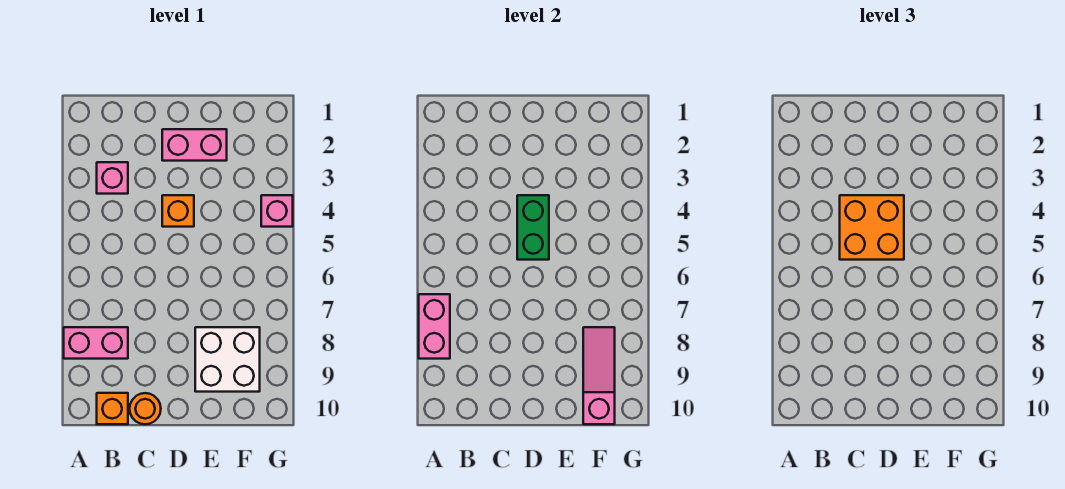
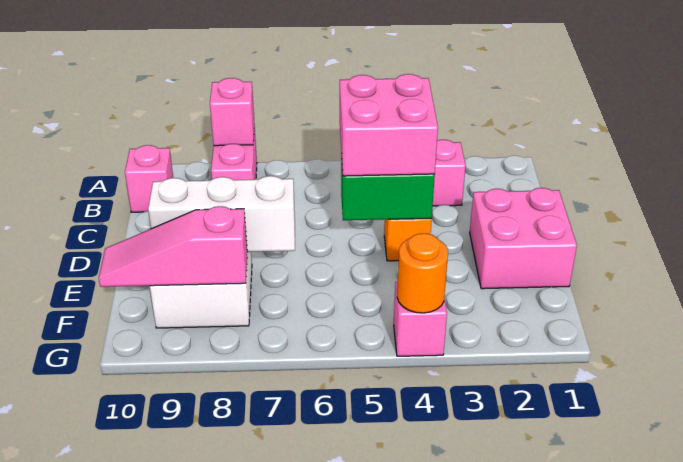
pink 1x2 brick [419,294,450,359] -> pink 1x1 brick [210,78,254,146]
orange 1x1 brick [97,393,128,424] -> pink 1x1 brick [125,145,173,212]
orange 2x2 brick [840,195,904,260] -> pink 2x2 brick [340,74,438,176]
orange 1x1 round brick [130,393,161,424] -> orange 1x1 round brick moved to [397,233,448,313]
pink 1x2 brick [162,129,227,161] -> pink 2x2 brick [470,188,577,289]
none -> white 1x3 brick [148,176,295,252]
pink 1x3 slope [583,327,615,424] -> pink 1x3 slope turned to [99,206,247,287]

